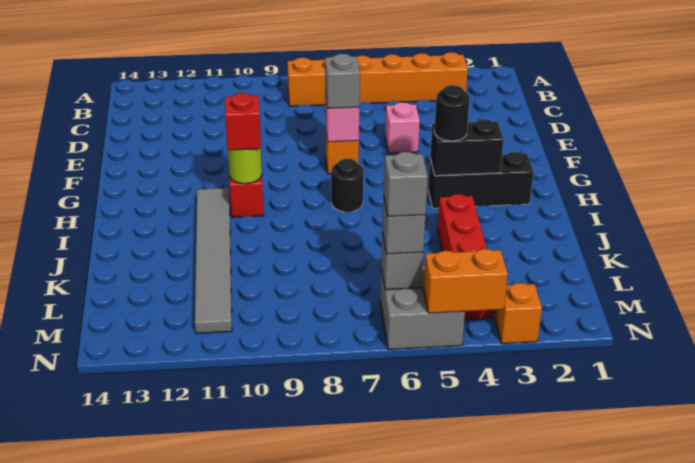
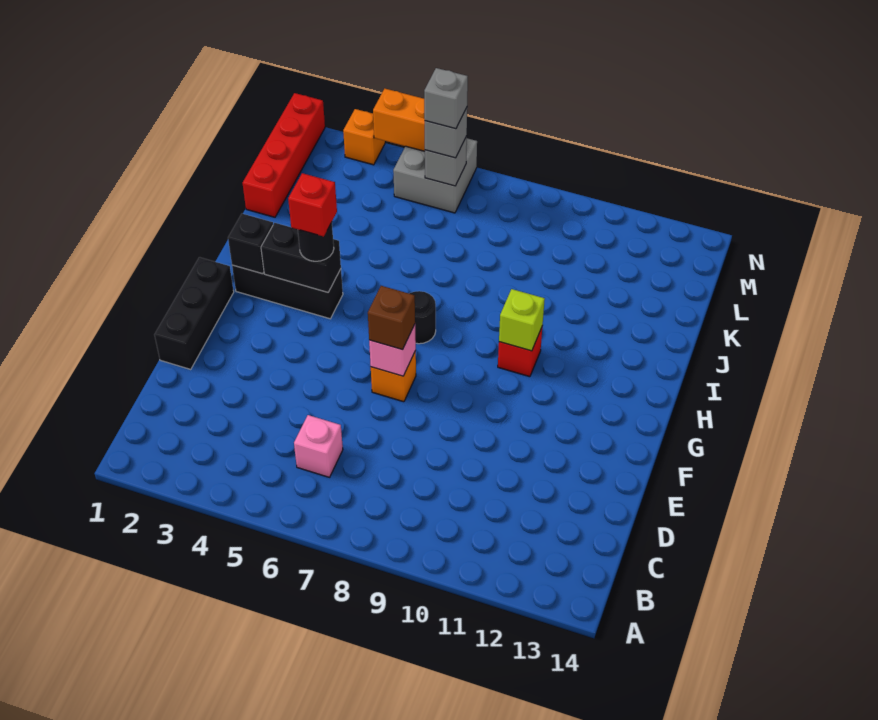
orange 1x6 brick [287,52,468,106] -> none
none -> black 1x3 brick [155,257,234,369]
pink 1x1 brick [385,102,420,153] -> pink 1x1 brick moved to [294,415,343,477]
grey 1x1 brick [325,54,360,108] -> brown 1x1 brick [368,286,415,350]
none -> black 1x1 brick [228,214,273,274]
lime 1x1 round brick [228,149,262,184] -> lime 1x1 brick [499,289,545,351]
red 1x1 brick [225,93,261,150] -> red 1x1 brick moved to [288,173,337,237]
grey 1x6 tile [195,188,232,333] -> none
red 1x4 brick [437,194,494,320] -> red 1x4 brick moved to [243,93,325,217]

